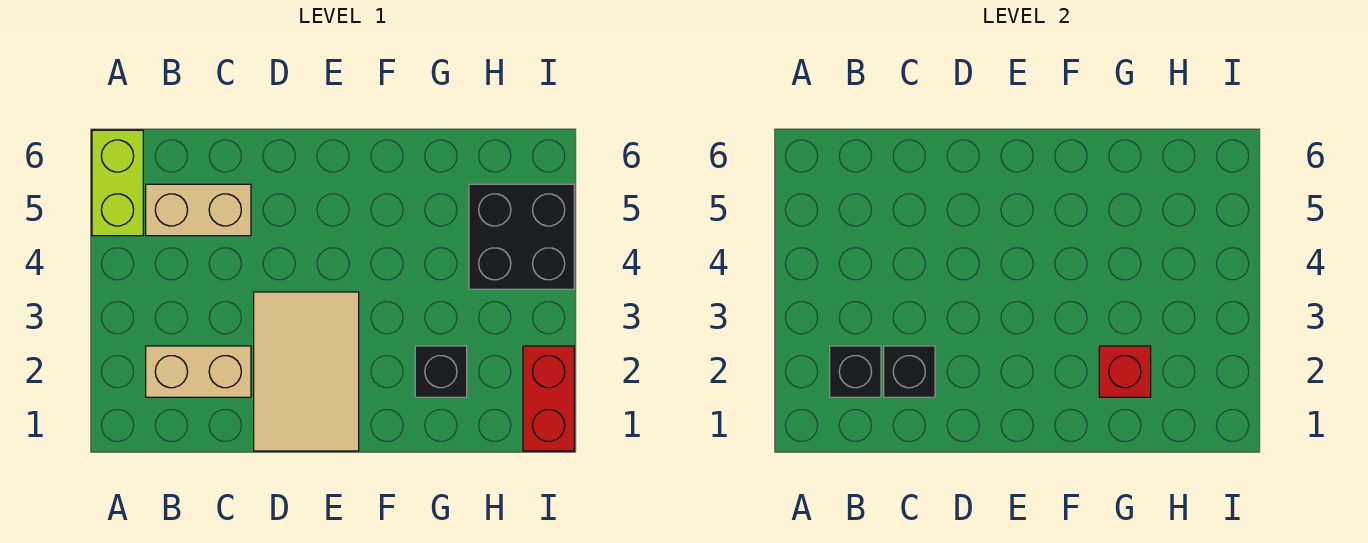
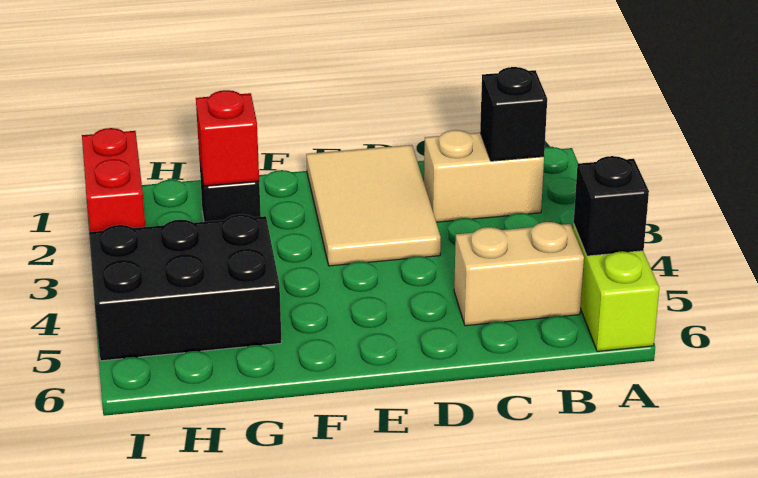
black 1x1 brick [884,346,935,397] -> black 1x1 brick moved to [574,156,649,256]
black 2x2 brick [469,184,574,289] -> black 2x3 brick [89,214,282,361]

